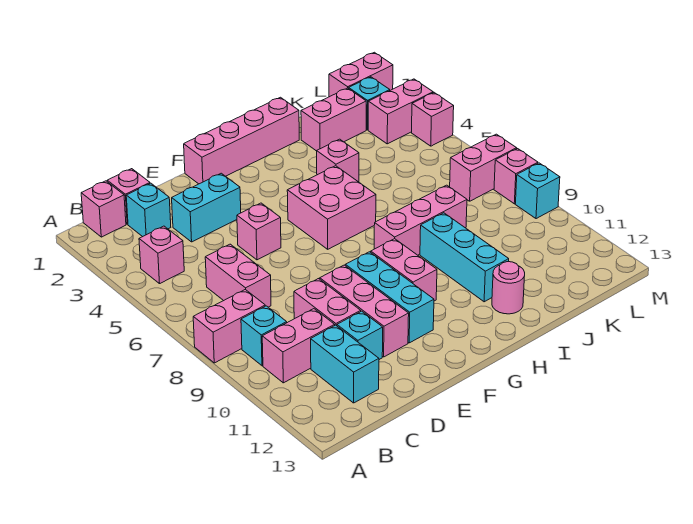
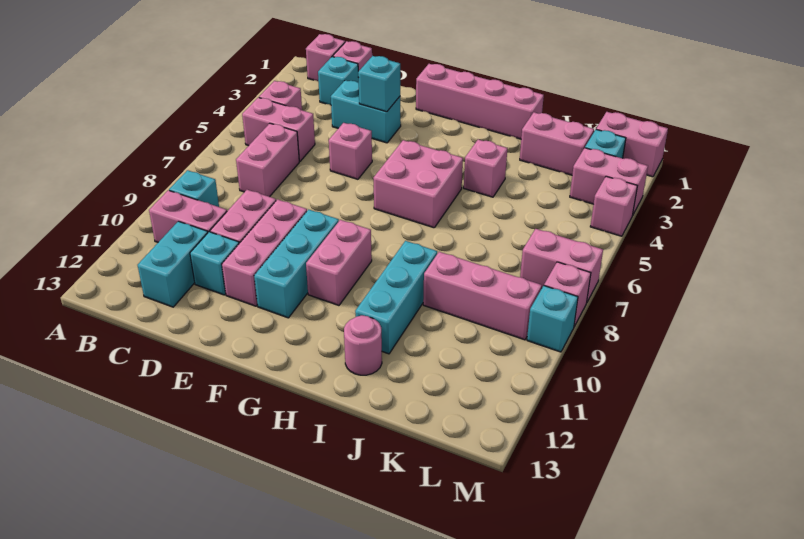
pink 1x2 brick [193,289,265,363] -> pink 1x2 brick moved to [242,98,315,161]
none -> cyan 1x1 brick [358,56,400,112]
pink 1x3 brick [374,185,467,255] -> pink 1x3 brick moved to [423,252,542,340]

